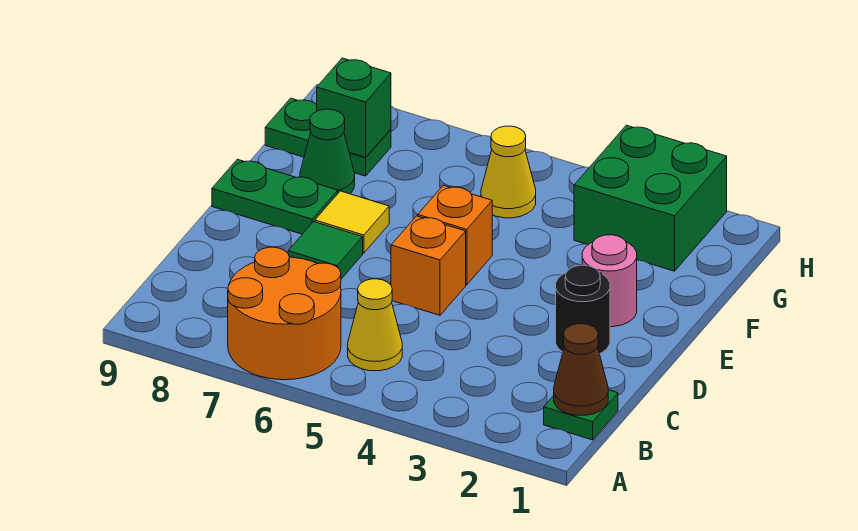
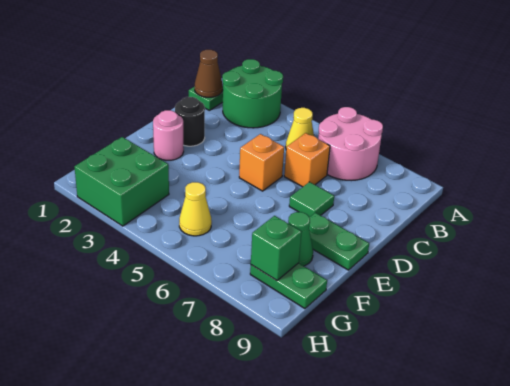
none -> green 2x2 round brick [222,59,283,128]
orange 2x2 round brick [228,247,341,380] -> pink 2x2 round brick [318,107,383,181]
orange 1x1 brick [418,185,492,285] -> orange 1x1 brick moved to [284,133,330,187]
yellow 1x1 tile [315,191,389,253] -> none

